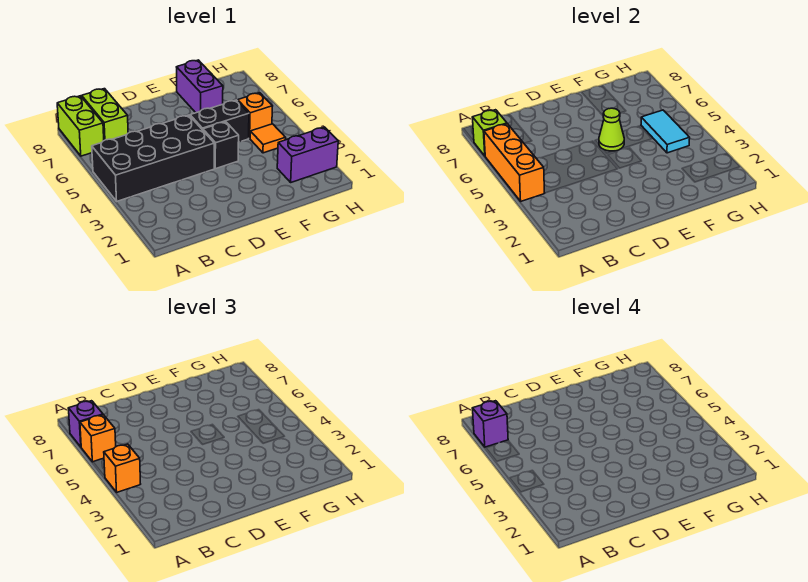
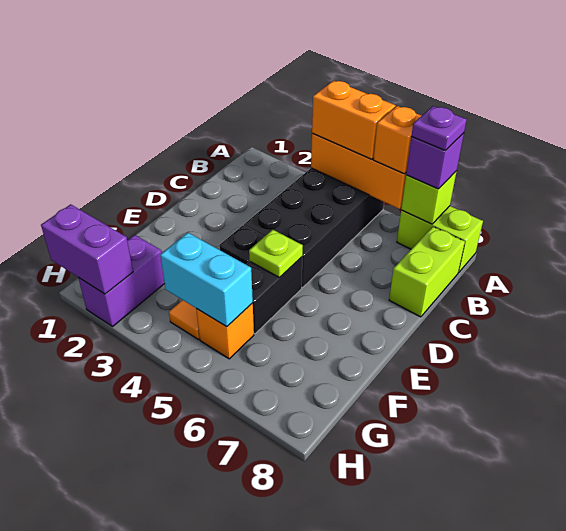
orange 1x1 brick [104,444,140,492] -> orange 1x2 brick [312,81,395,160]
purple 1x1 brick [472,401,508,447] -> purple 1x1 plate [411,106,467,151]
lime 1x2 brick [82,89,128,140] -> lime 1x2 brick turned to [389,227,465,317]
lime 1x1 cone [599,108,624,151] -> lime 1x1 plate [249,230,303,278]
purple 1x2 brick [177,60,223,113] -> purple 1x2 brick moved to [41,204,133,294]
cyan 1x2 tile [641,110,690,153] -> cyan 1x2 brick [160,233,253,327]

